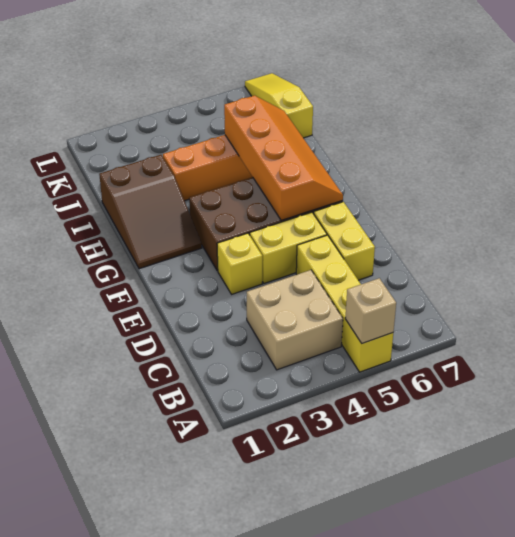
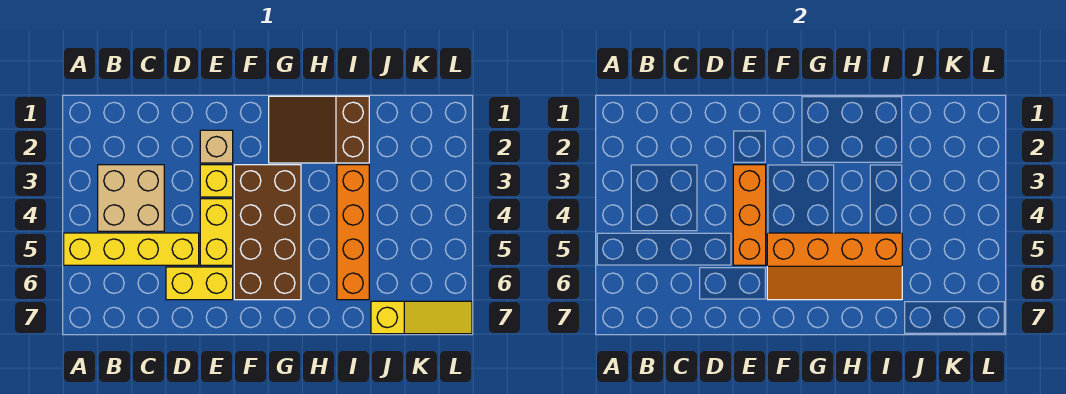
tan 1x1 brick [345,278,396,343] -> tan 1x1 brick moved to [200,130,233,163]
none -> orange 1x3 brick [733,165,766,265]

